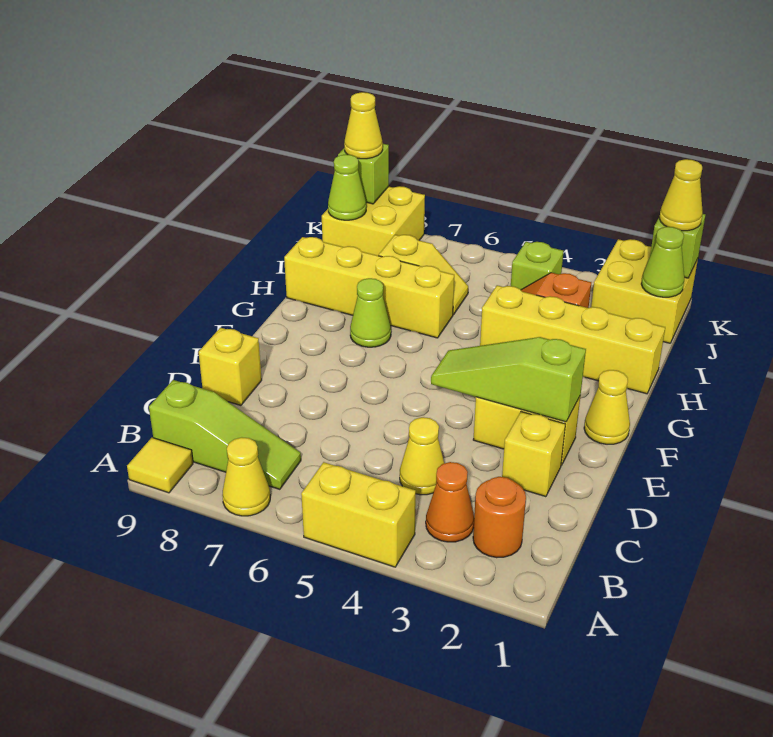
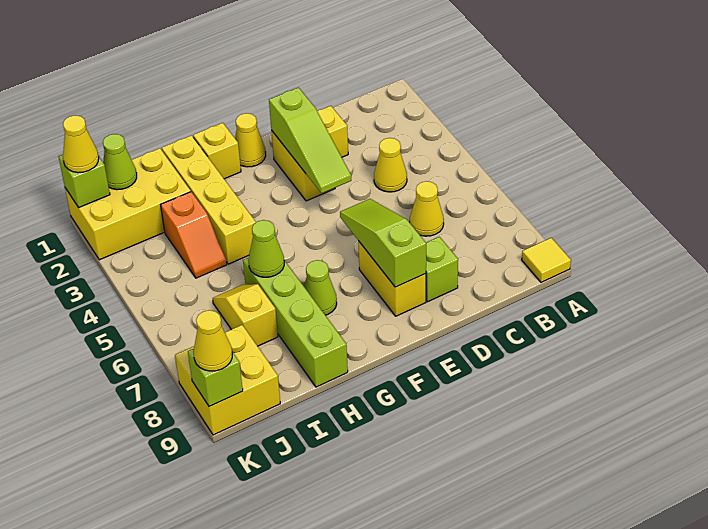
yellow 1x2 brick [301,462,416,567] -> yellow 1x2 brick moved to [358,241,426,316]
yellow 1x1 cone [222,437,270,516] -> yellow 1x1 cone moved to [410,181,444,236]
orange 1x1 round brick [473,477,526,558] -> none
orange 1x1 cone [426,462,474,542] -> none
lime 1x3 slope [149,380,301,489] -> lime 1x3 slope moved to [340,199,426,287]
yellow 1x1 brick [198,328,262,405] -> yellow 1x1 brick moved to [193,123,241,179]
yellow 1x4 brick [284,237,454,338] -> lime 1x4 brick [243,257,348,387]
yellow 2x2 brick [591,239,698,343] -> yellow 2x3 brick [65,148,191,260]
lime 1x1 brick [511,242,564,290] -> lime 1x1 brick moved to [426,237,458,302]
lime 1x1 cone [328,154,366,220] -> lime 1x1 cone moved to [249,220,284,277]

